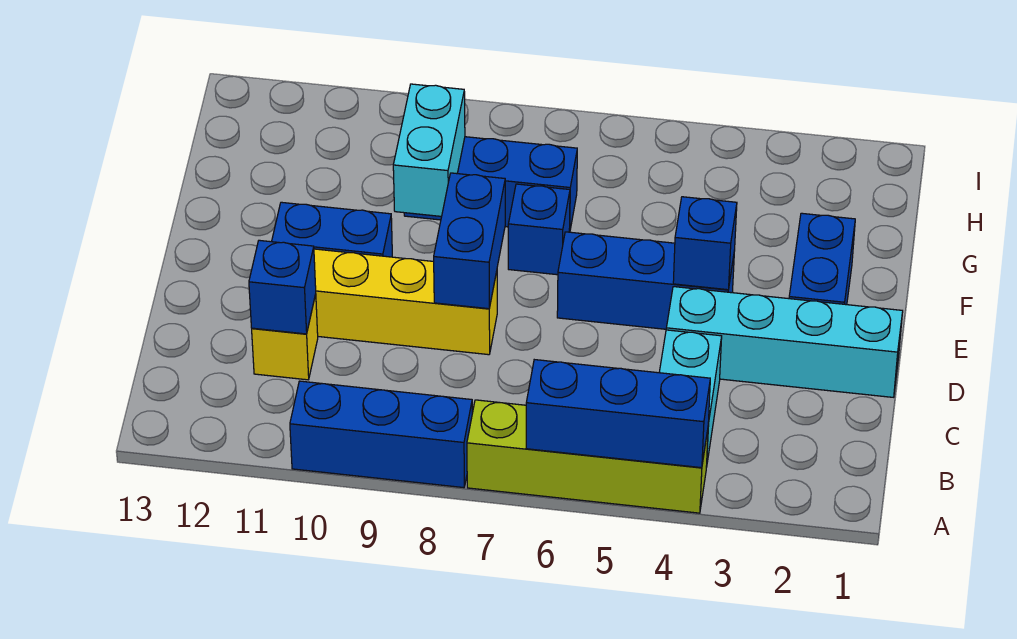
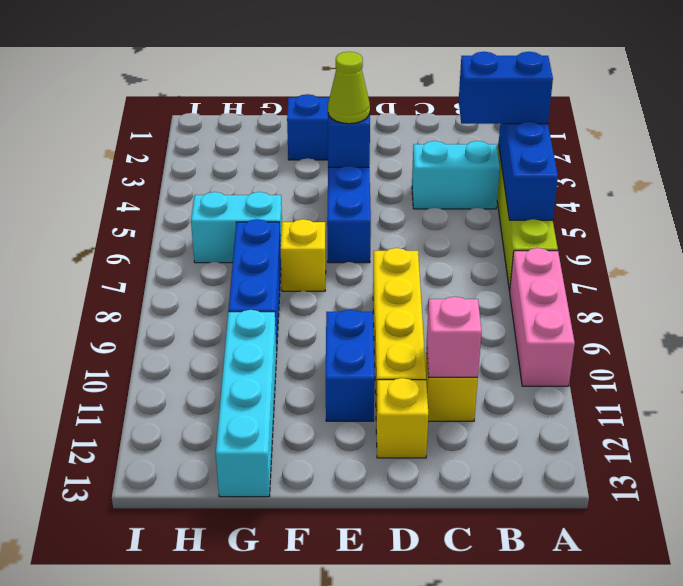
blue 1x3 brick [290,381,472,488] -> pink 1x3 brick [510,248,575,386]
blue 1x1 brick [249,240,316,334] -> pink 1x1 brick [427,297,482,377]
cyan 1x4 brick [666,287,903,397] -> cyan 1x4 brick moved to [216,310,277,497]
blue 1x2 brick [434,173,505,309] -> blue 1x2 brick moved to [459,52,553,124]
none -> yellow 1x1 brick [376,378,429,458]
none -> lime 1x1 cone [328,52,370,124]
blue 1x1 brick [508,184,570,275] -> yellow 1x1 brick [281,219,326,291]
cyan 1x2 brick [393,84,465,216] -> cyan 1x2 brick moved to [191,192,282,263]

